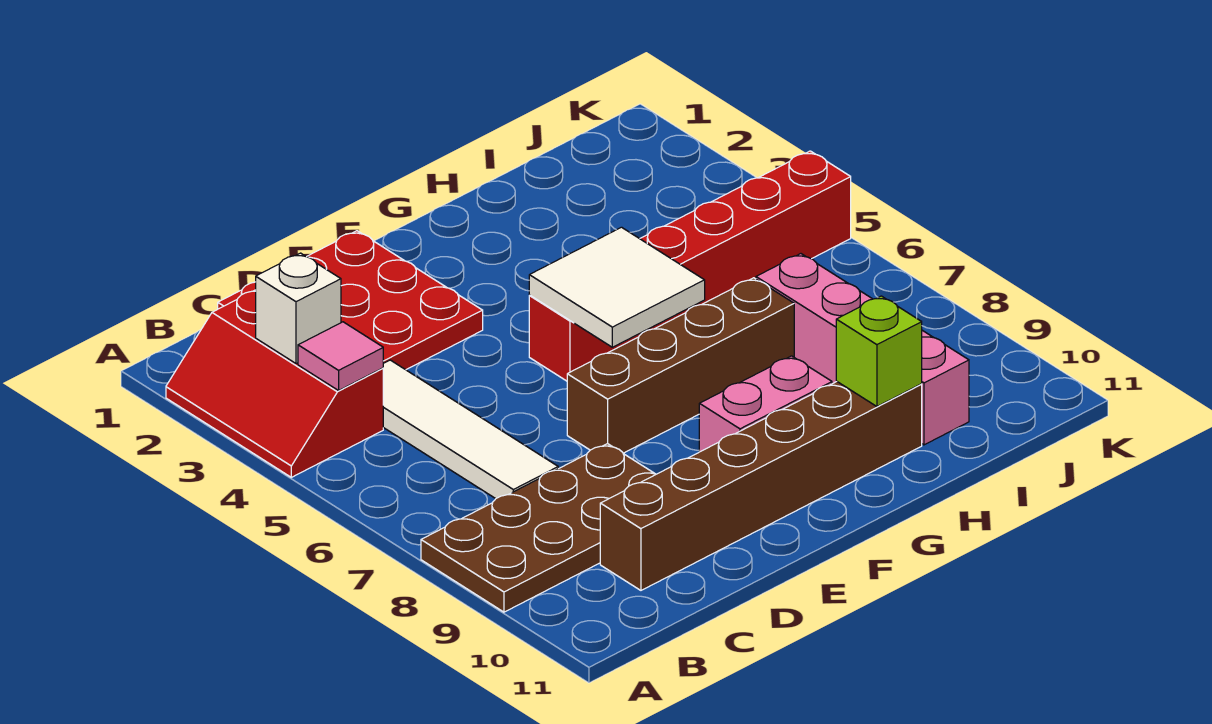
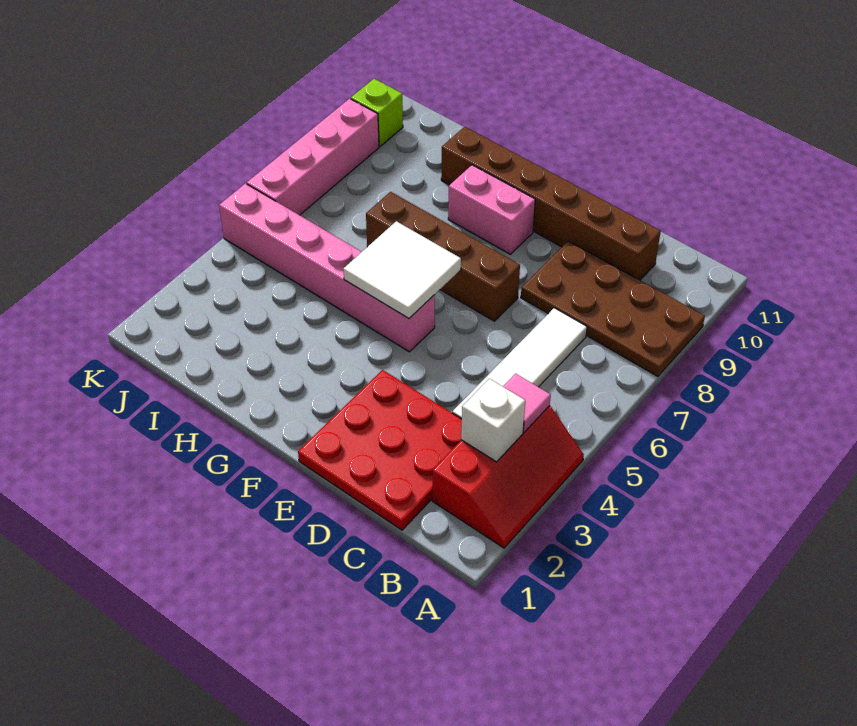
red 1x6 brick [529,151,851,381] -> pink 1x6 brick [219,184,435,352]
lime 1x1 brick [836,296,922,406] -> lime 1x1 brick moved to [351,79,403,146]
pink 1x4 brick [756,254,969,445] -> pink 1x4 brick moved to [247,99,379,215]

